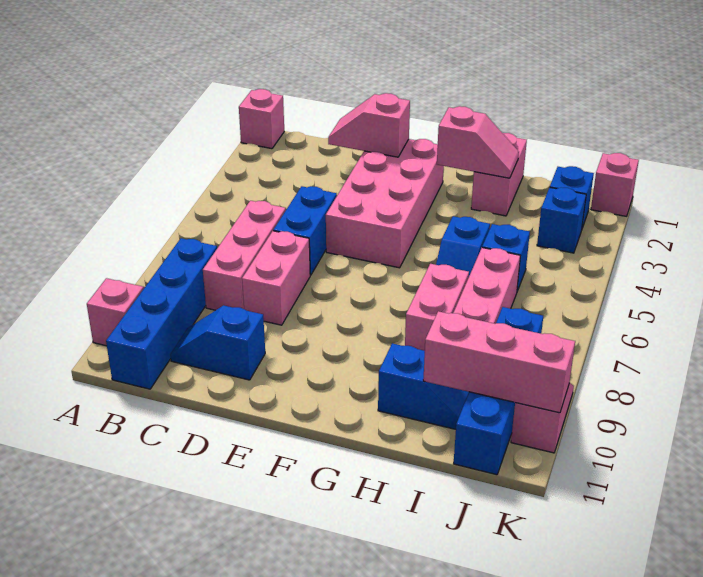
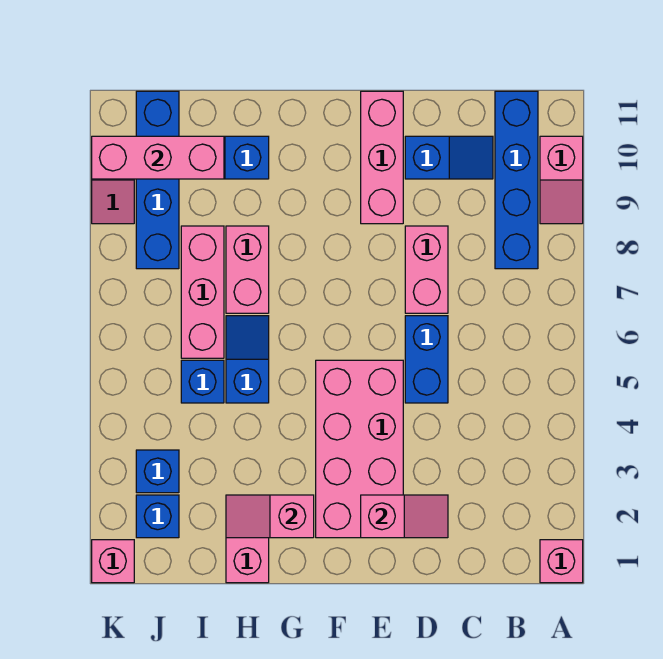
pink 1x3 brick [203,201,286,310] -> pink 1x3 brick moved to [361,91,403,224]

